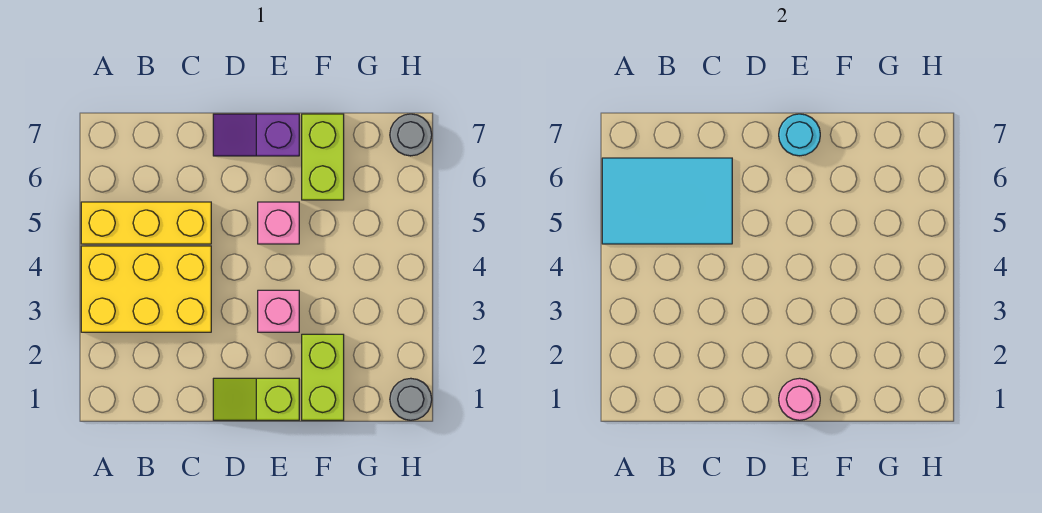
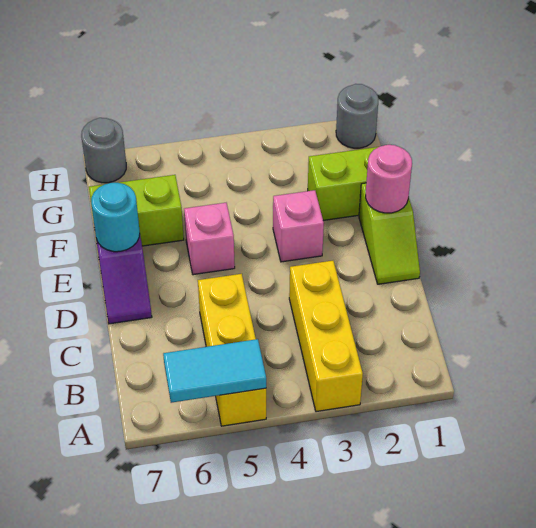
yellow 2x3 brick [81,246,211,332] -> yellow 1x3 brick [289,261,363,412]
cyan 2x3 tile [602,158,732,244] -> cyan 1x2 tile [163,339,266,403]

